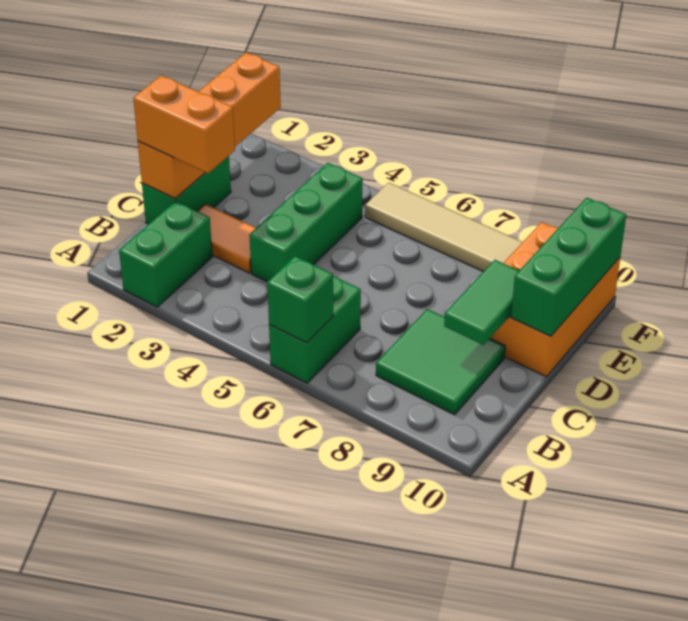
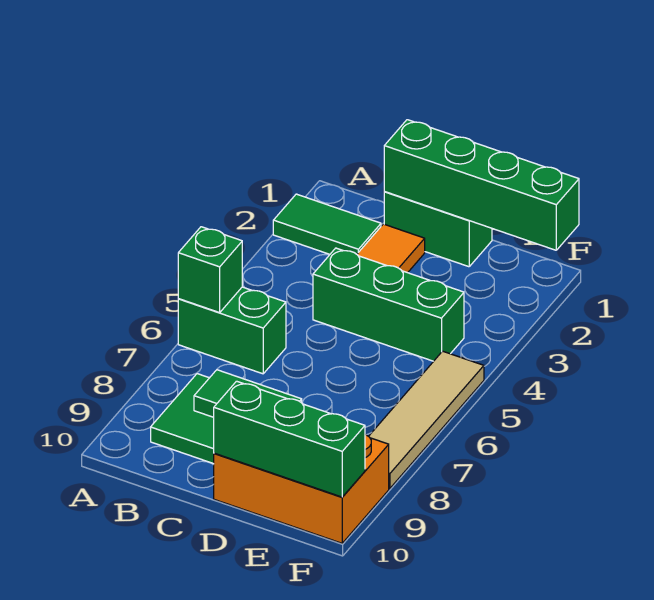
green 1x2 brick [119,201,212,307] -> green 1x2 tile [273,194,381,254]
orange 1x4 brick [138,53,281,198] -> green 1x4 brick [384,120,579,250]
orange 1x2 brick [133,75,235,173] -> none

